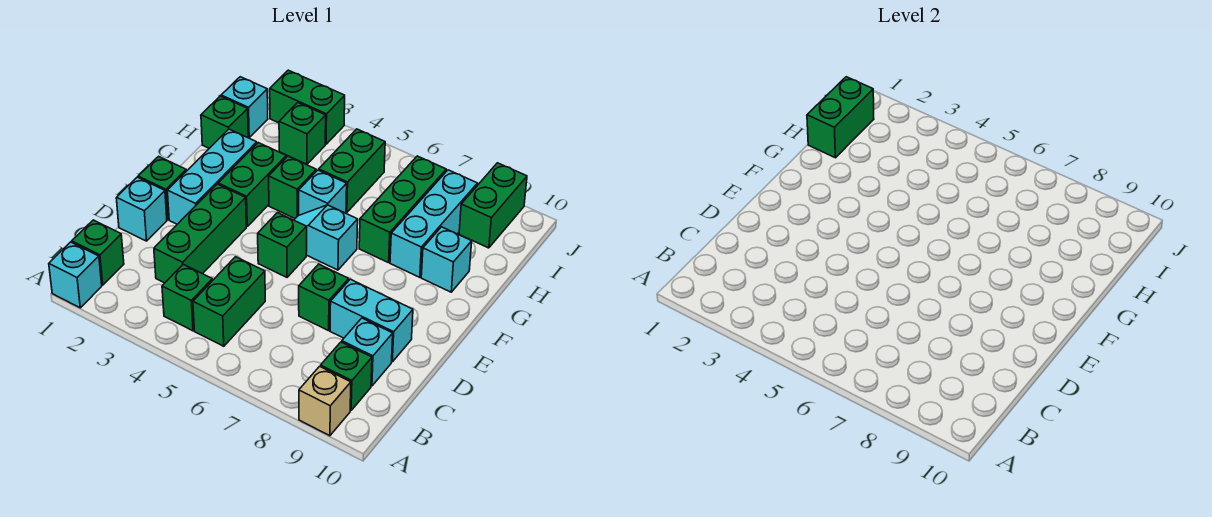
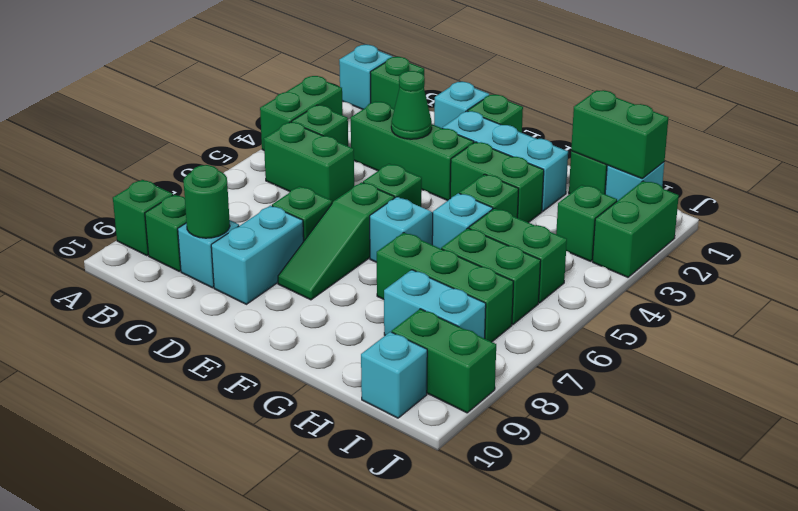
none -> green 1x2 brick [260,76,343,150]
tan 1x1 brick [299,366,351,436] -> green 1x1 brick [113,180,173,256]
none -> green 1x1 round brick [183,165,230,238]
none -> green 1x1 cone [391,71,432,139]
none -> green 1x3 slope [278,182,394,300]
cyan 1x3 brick [390,170,477,277] -> cyan 1x2 brick [384,270,486,338]
cyan 1x1 brick [421,227,472,292] -> cyan 1x1 brick moved to [361,332,427,418]
none -> green 1x2 brick [441,228,541,325]

